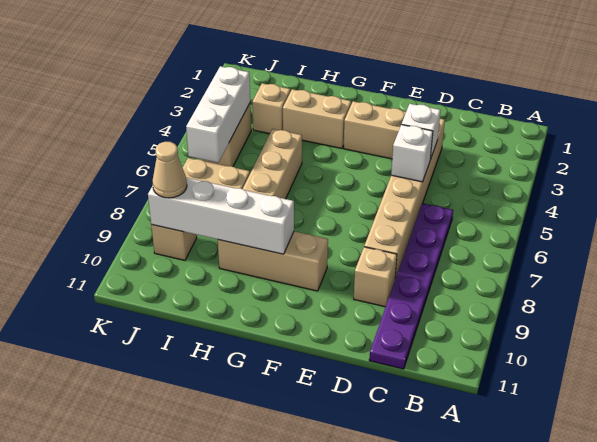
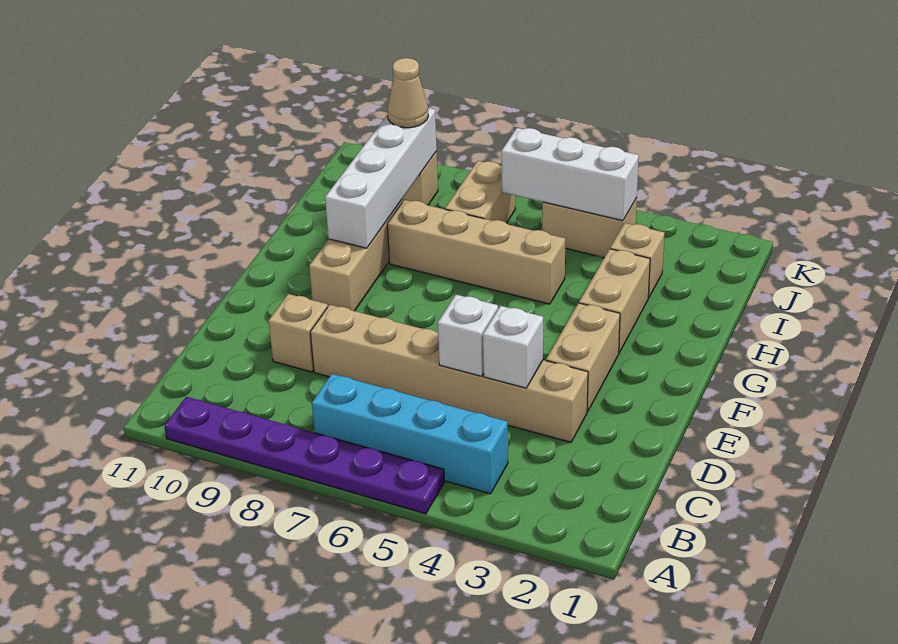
none -> cyan 1x4 brick [312,374,508,494]
purple 1x6 plate [369,203,453,369] -> purple 1x6 plate moved to [164,397,445,514]

